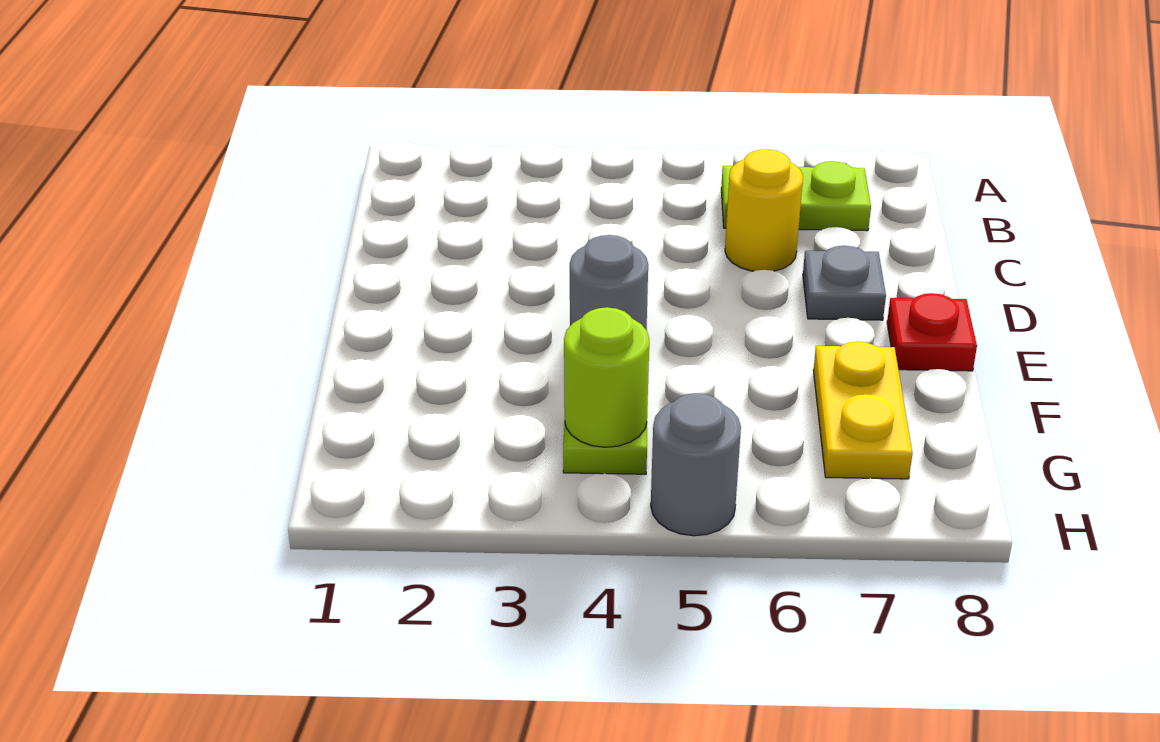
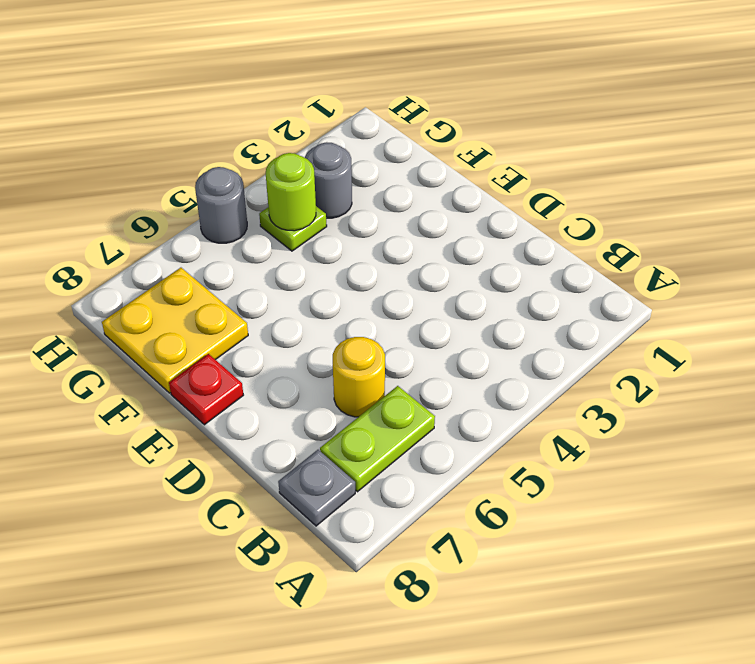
grey 1x1 plate [803,246,886,320] -> grey 1x1 plate moved to [278,450,355,526]
grey 1x1 round brick [570,235,648,330] -> grey 1x1 round brick moved to [305,142,352,218]
yellow 1x2 plate [813,342,912,479] -> yellow 2x2 plate [102,268,248,393]

